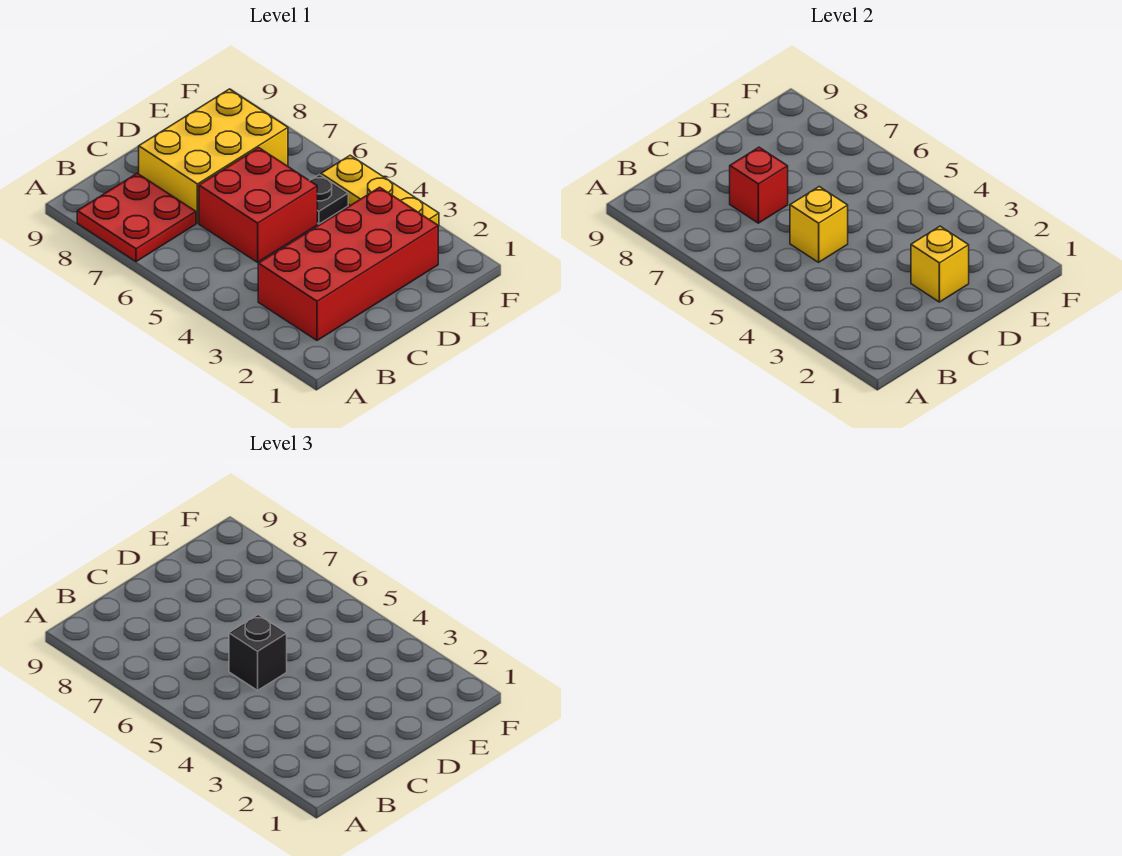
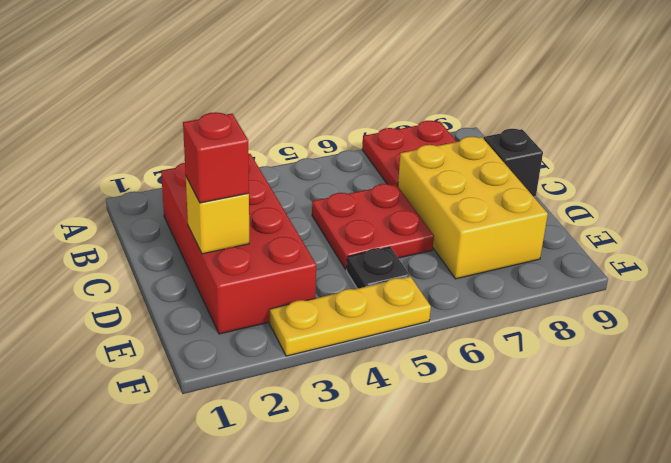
red 2x2 brick [199,148,317,262] -> red 2x2 plate [312,184,434,270]
yellow 1x1 brick [790,187,848,262] -> none
black 1x1 brick [229,615,287,690] -> black 1x1 brick moved to [484,129,543,197]
red 1x1 brick [730,147,788,223] -> red 1x1 brick moved to [183,112,249,203]

